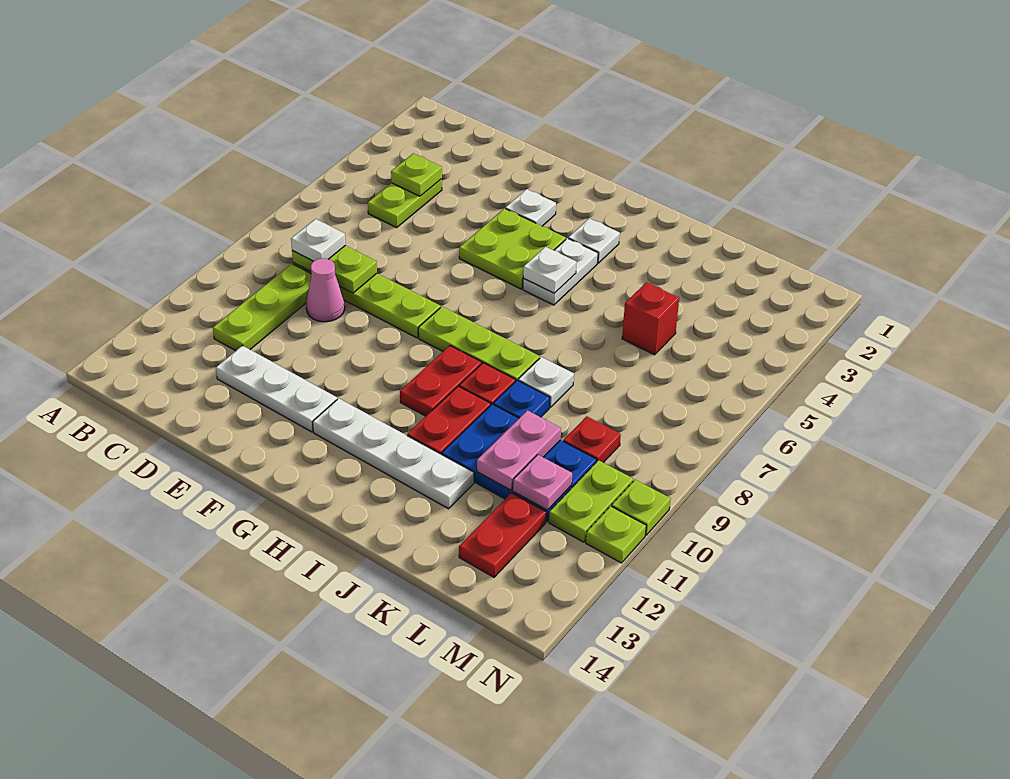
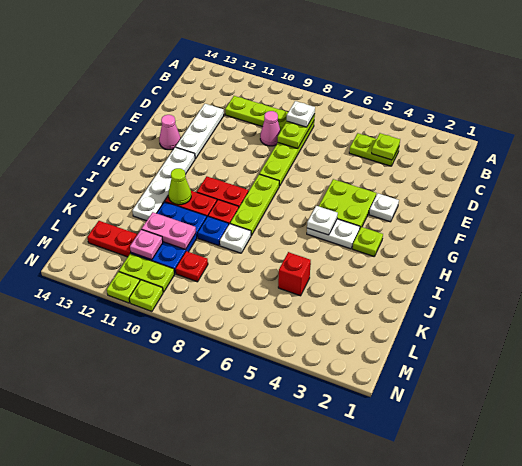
none -> pink 1x1 cone [159,115,181,150]
white 1x1 plate [568,218,620,263] -> lime 1x1 plate [352,227,383,256]
none -> lime 1x1 cone [169,168,191,205]

